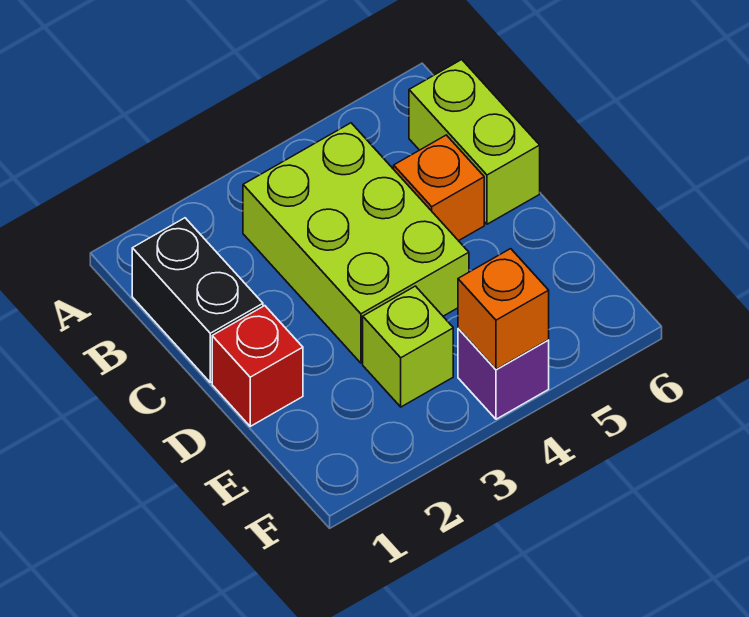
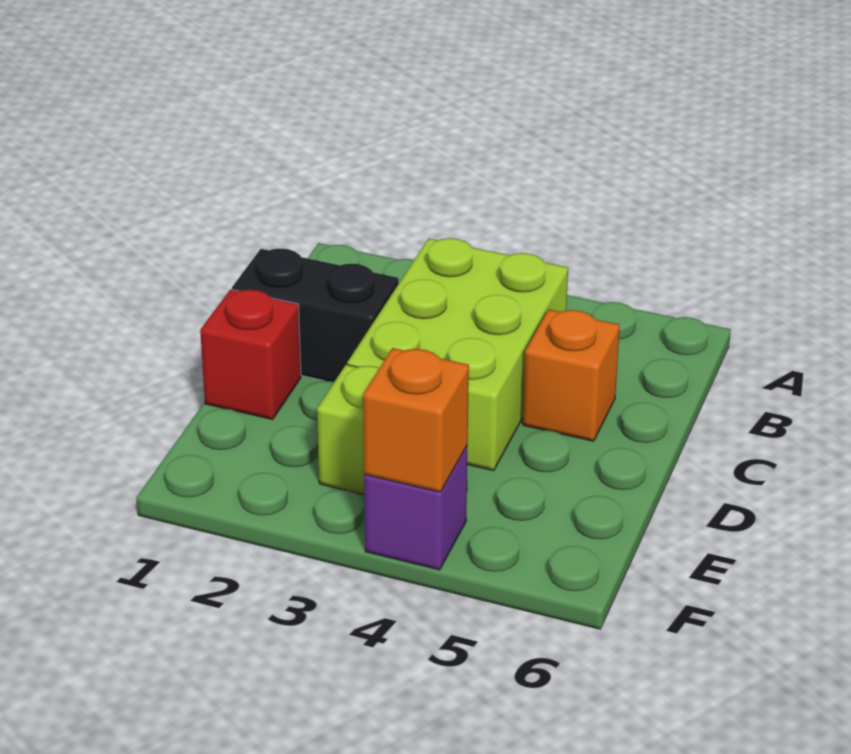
black 1x2 brick [132,218,263,382] -> black 1x2 brick turned to [232,249,399,382]
lime 1x2 brick [409,60,540,224] -> none

